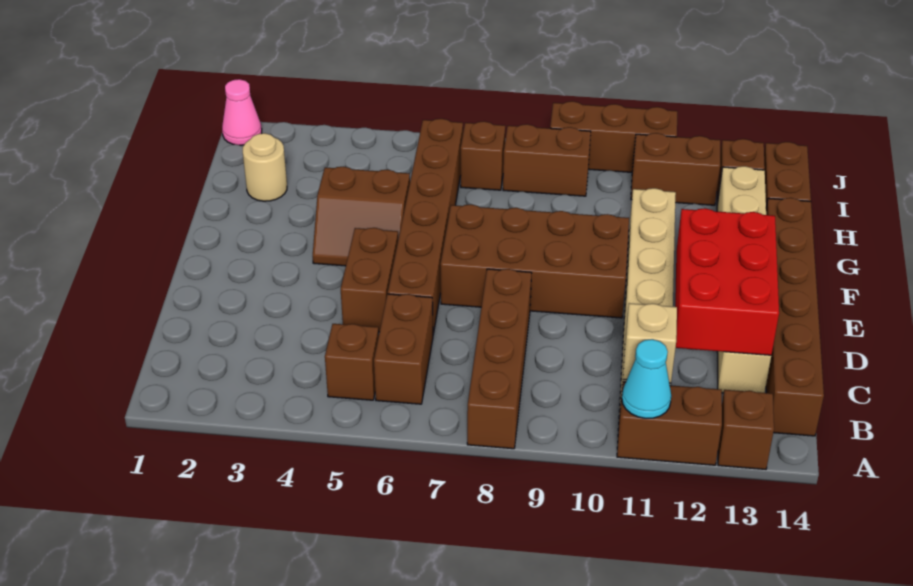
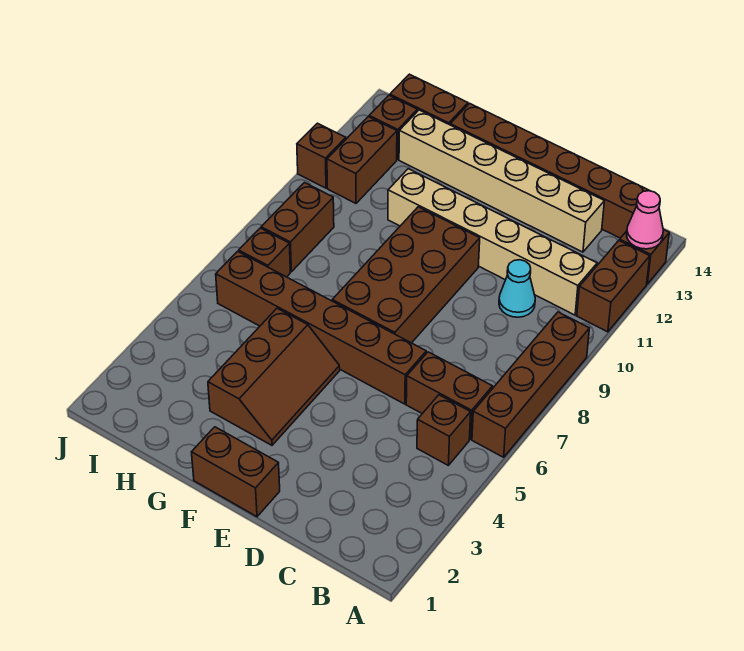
brown 1x4 brick [467,269,531,449] -> brown 1x4 brick turned to [472,312,589,457]
cyan 1x1 cone [622,339,671,418] -> cyan 1x1 cone moved to [499,260,535,317]
tan 1x1 brick [623,303,677,383] -> none
red 2x3 brick [675,208,779,355] -> none
brown 1x2 brick [341,228,398,332] -> brown 1x2 brick moved to [192,427,280,517]
brown 2x2 slope [313,167,410,266] -> brown 2x3 slope [208,308,340,445]
tan 1x1 round brick [243,133,287,201] -> none
pink 1x1 cone [222,79,262,145] -> pink 1x1 cone moved to [627,191,663,249]
brown 1x3 brick [550,101,677,172] -> brown 1x1 brick [297,123,346,188]

